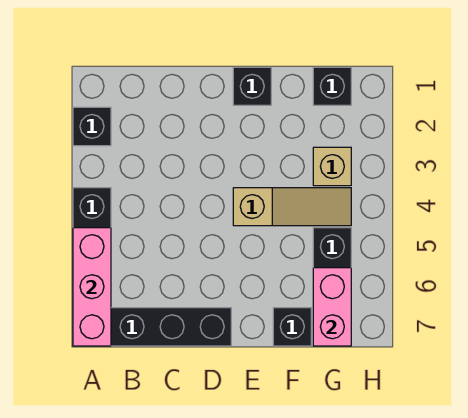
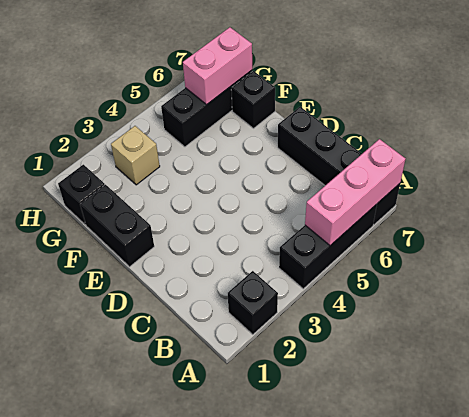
black 1x1 brick [233,67,271,105] -> black 1x2 brick [80,185,154,267]
tan 1x3 slope [233,188,351,226] -> none

